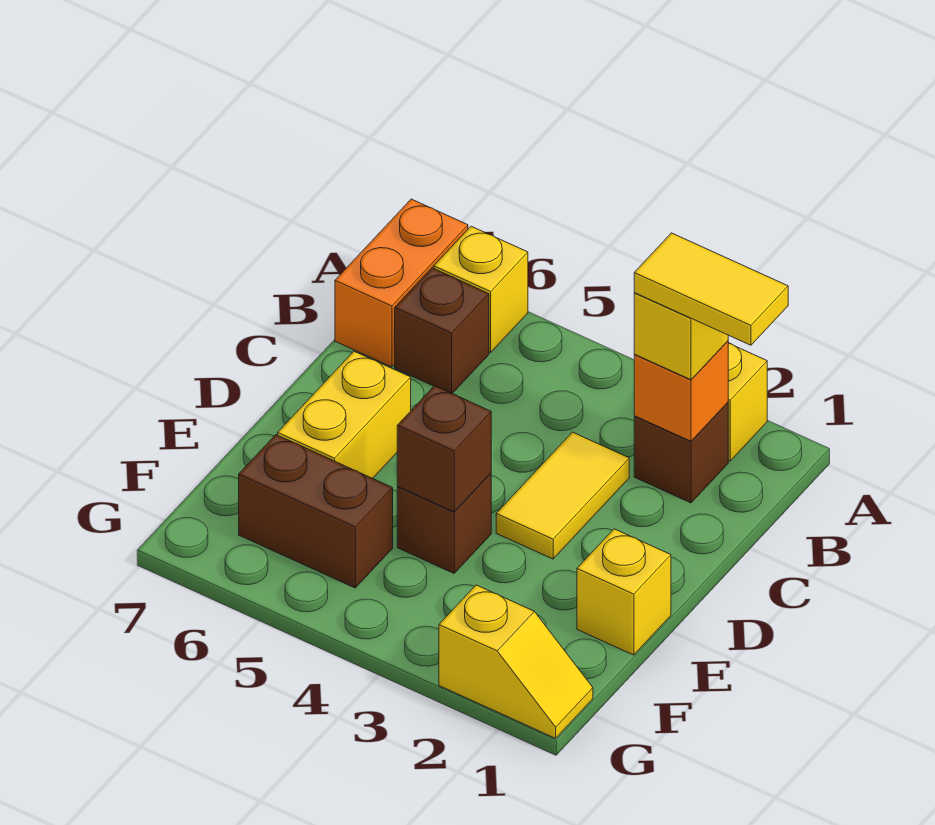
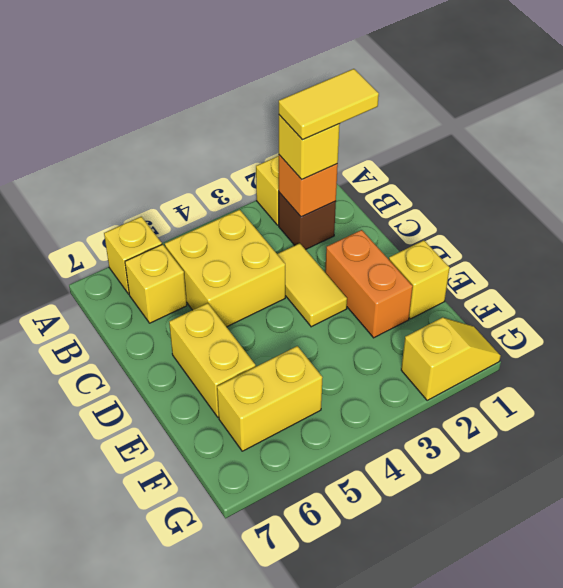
orange 1x2 brick [335,199,468,367] -> orange 1x2 brick moved to [325,230,413,338]
none -> yellow 2x2 brick [165,209,285,327]
brown 1x1 brick [395,268,489,394] -> yellow 1x1 brick [125,244,187,323]
brown 1x1 brick [397,473,491,573] -> none
brown 1x1 brick [397,386,491,512] -> none
brown 1x2 brick [239,435,393,588] -> yellow 1x2 brick [217,346,323,451]

